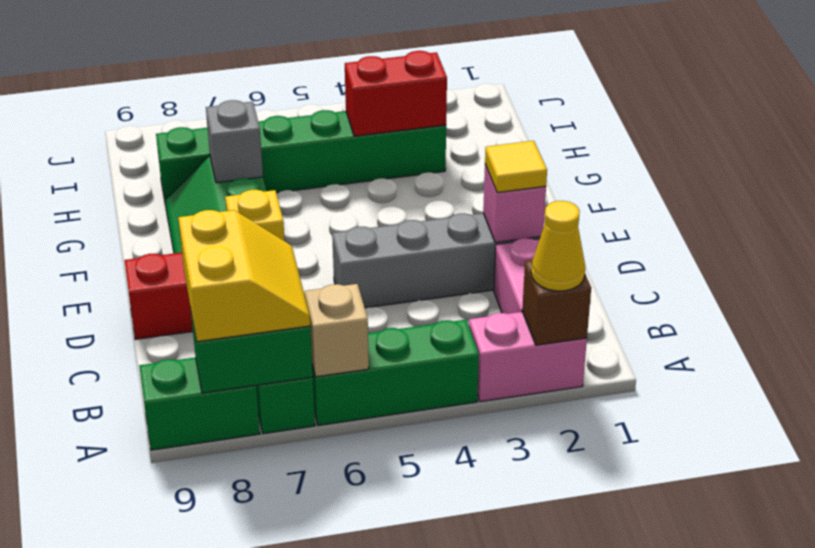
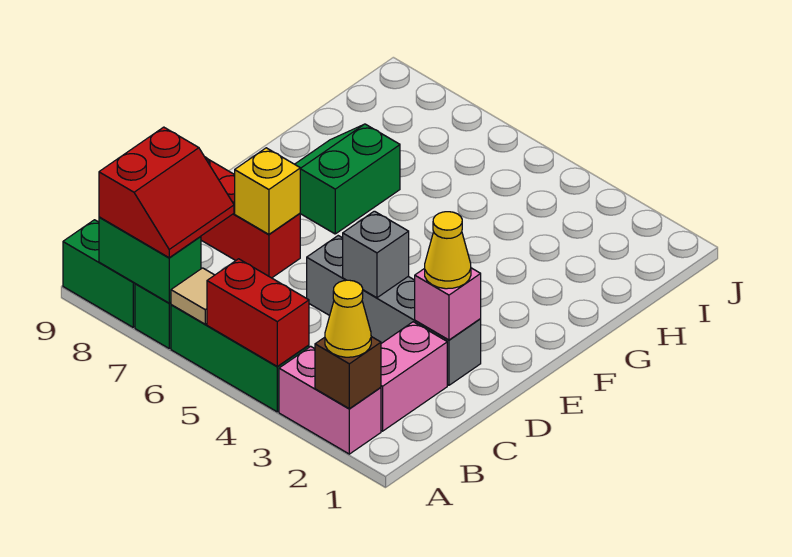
tan 1x1 brick [304,284,369,377] -> tan 1x1 tile [171,268,214,324]
yellow 2x2 slope [178,210,310,342] -> red 2x2 slope [99,127,234,258]
yellow 1x1 tile [485,141,547,193] -> yellow 1x1 cone [425,212,471,289]
grey 1x1 brick [206,100,263,183] -> grey 1x1 brick moved to [343,211,409,298]
green 1x6 brick [156,110,446,200] -> none
red 1x2 brick [345,51,447,136] -> red 1x2 brick moved to [207,259,309,367]

